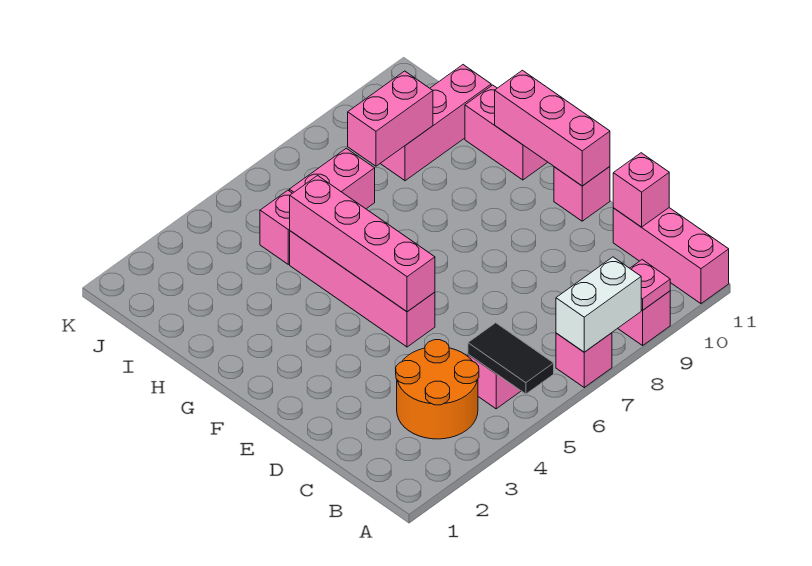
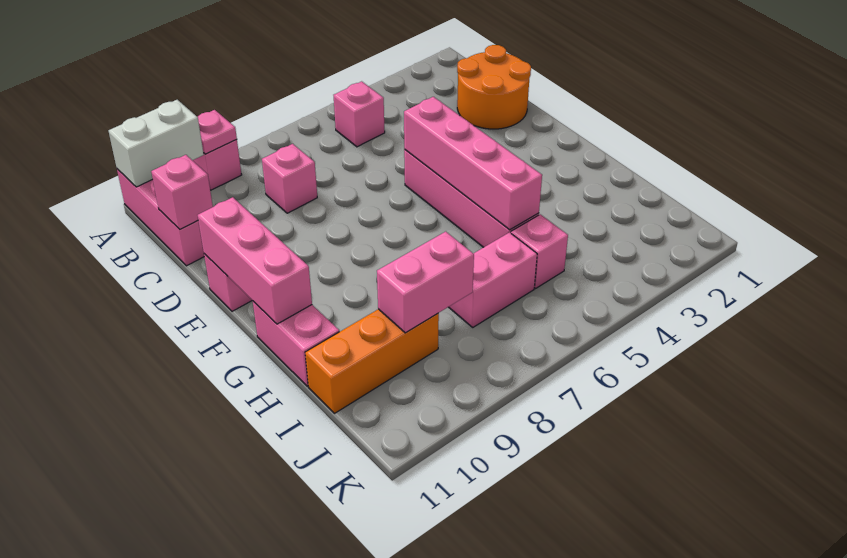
black 1x2 tile [468,323,554,394] -> none
pink 1x1 brick [556,333,612,387] -> pink 1x1 brick moved to [262,144,317,213]
white 1x2 brick [556,257,641,352] -> white 1x2 brick moved to [109,100,204,187]
orange 2x2 round brick [396,340,479,439] -> orange 2x2 round brick moved to [457,45,531,129]
pink 1x3 brick [380,65,491,181] -> orange 1x3 brick [305,309,439,413]

